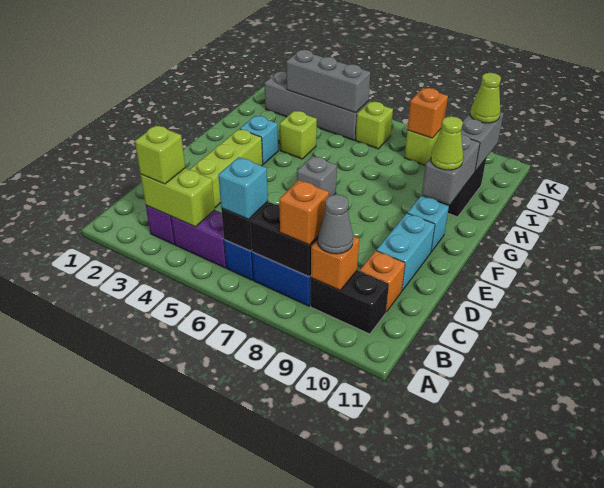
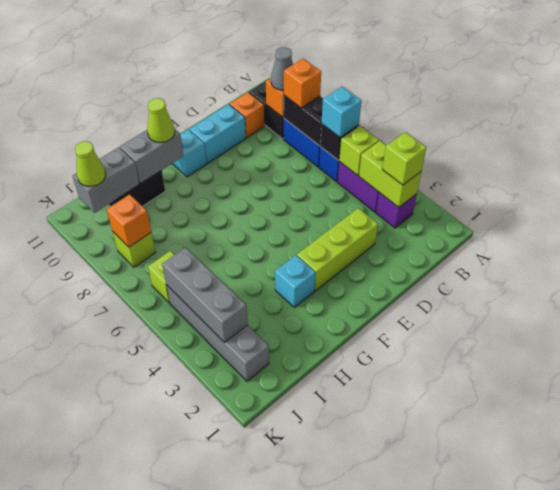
grey 1x1 brick [297,156,337,196] -> none
lime 1x1 brick [280,111,317,159] -> lime 1x1 brick moved to [339,126,379,175]

